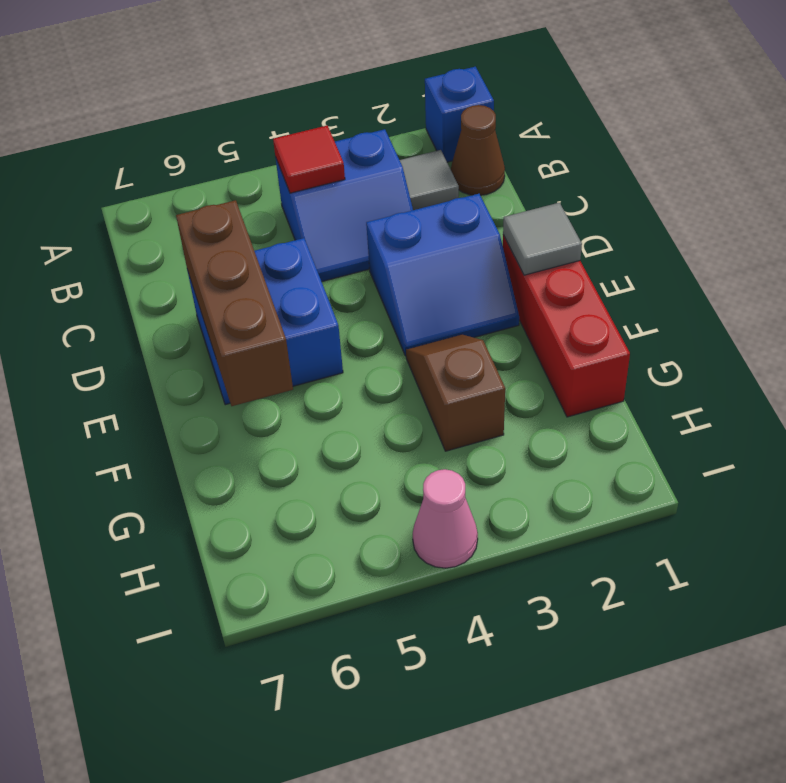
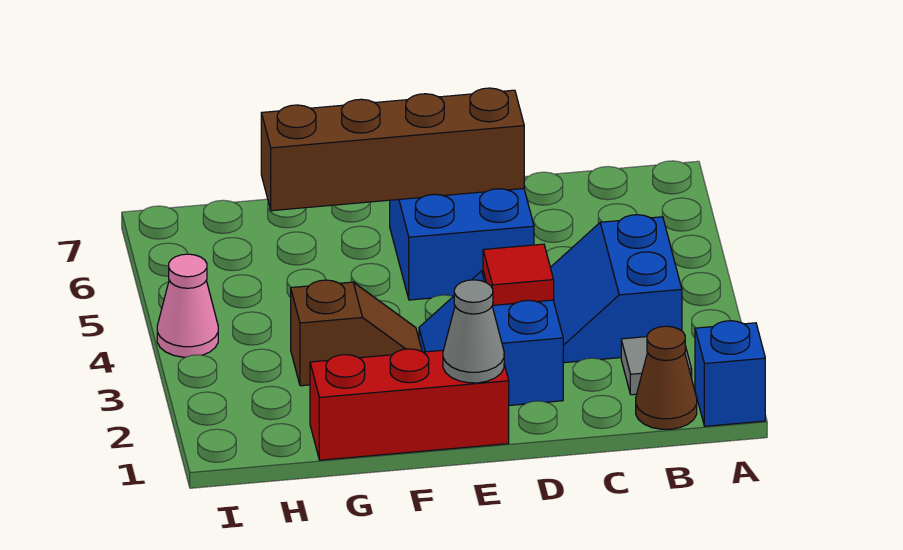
red 1x1 tile [273,126,345,193] -> red 1x1 tile moved to [483,244,554,305]
brown 1x3 brick [176,200,293,406] -> brown 1x4 brick [261,88,524,211]
grey 1x1 tile [503,203,582,275] -> grey 1x1 cone [443,280,504,383]

